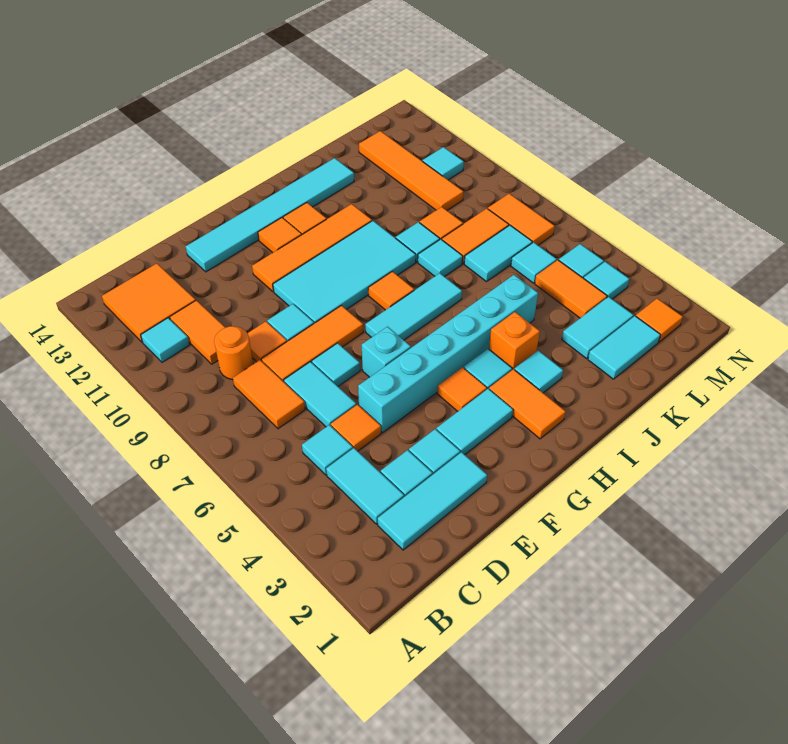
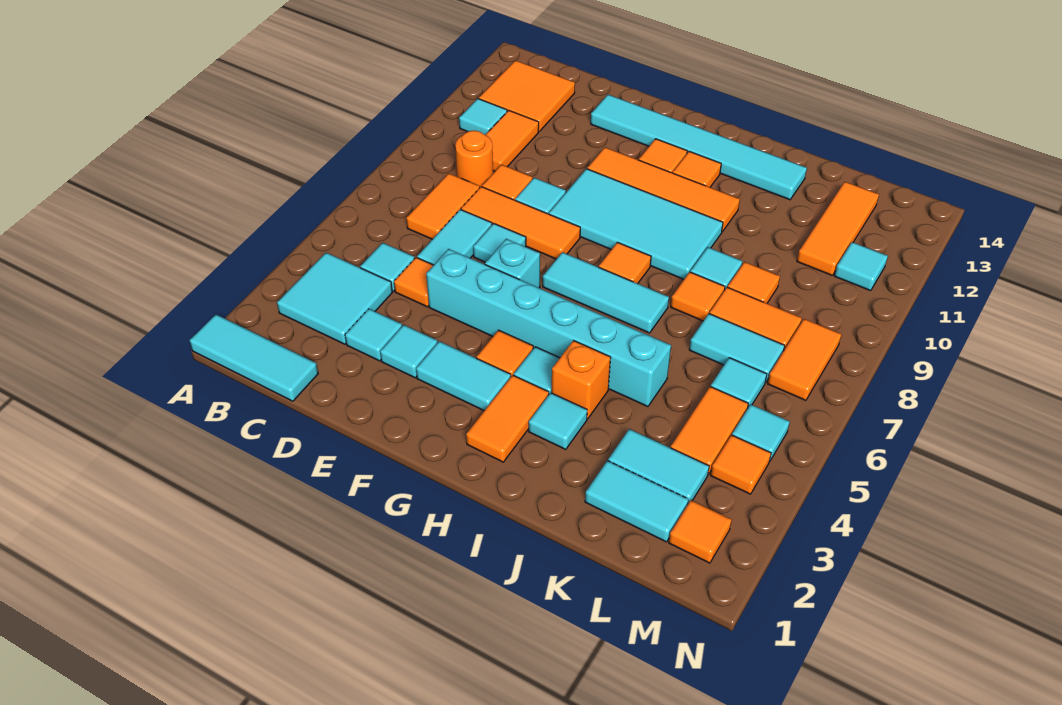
cyan 1x3 tile [378,452,487,550] -> cyan 1x3 tile moved to [190,315,318,401]
cyan 1x2 tile [326,448,404,524] -> cyan 2x2 tile [277,253,392,344]
cyan 1x1 tile [418,239,463,277] -> orange 1x1 tile [671,272,725,321]
orange 1x4 tile [359,131,463,210] -> orange 1x3 tile [797,182,879,275]
cyan 1x1 tile [584,262,629,299] -> orange 1x1 tile [711,435,771,494]

